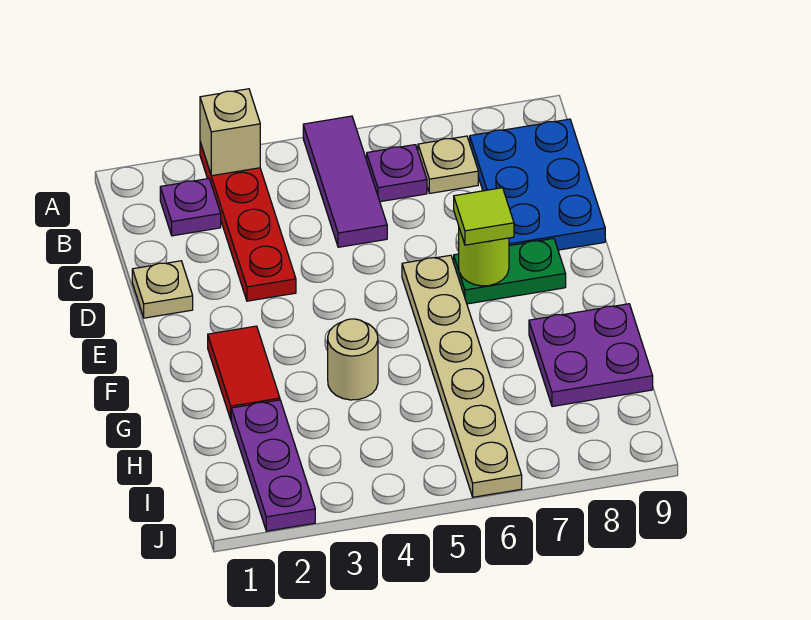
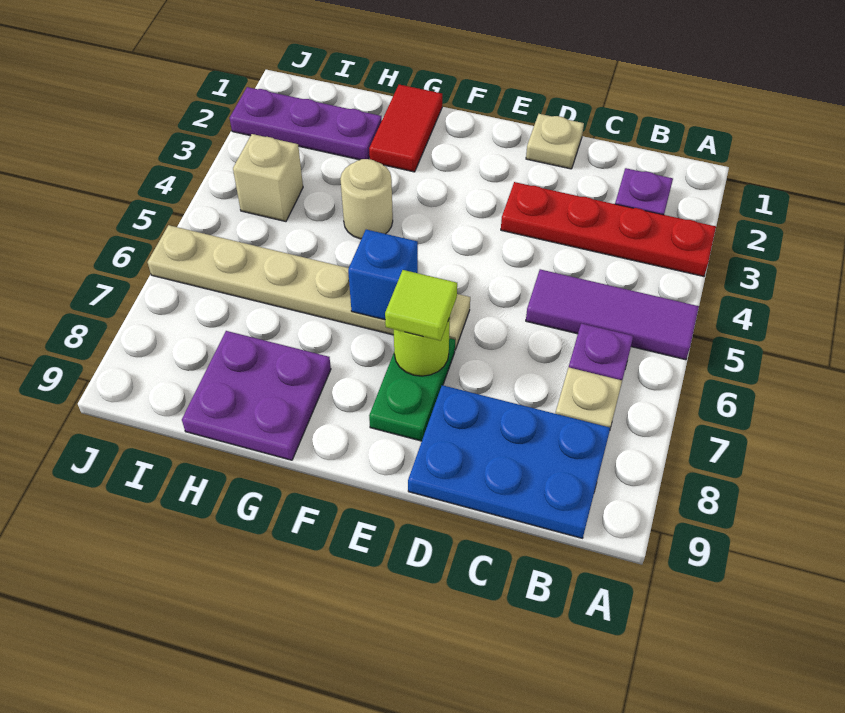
tan 1x1 brick [200,89,260,176] -> tan 1x1 brick moved to [233,134,303,222]
red 1x2 tile [208,326,280,419] -> red 1x2 tile turned to [369,85,442,172]
none -> blue 1x1 brick [348,230,418,320]

